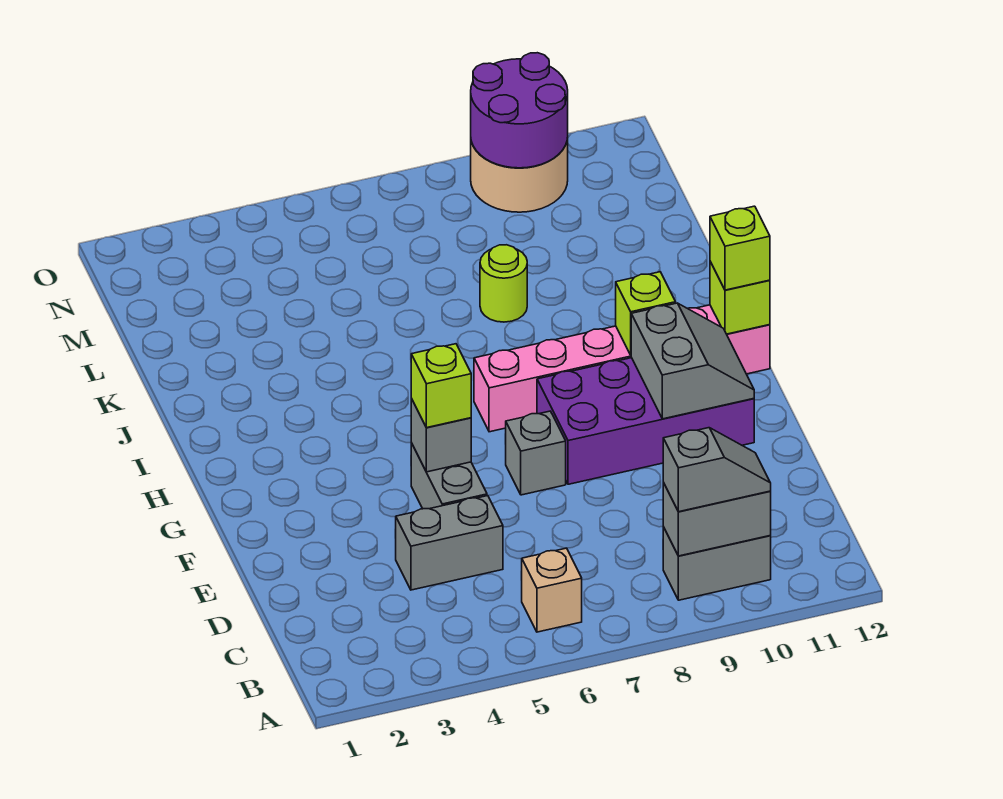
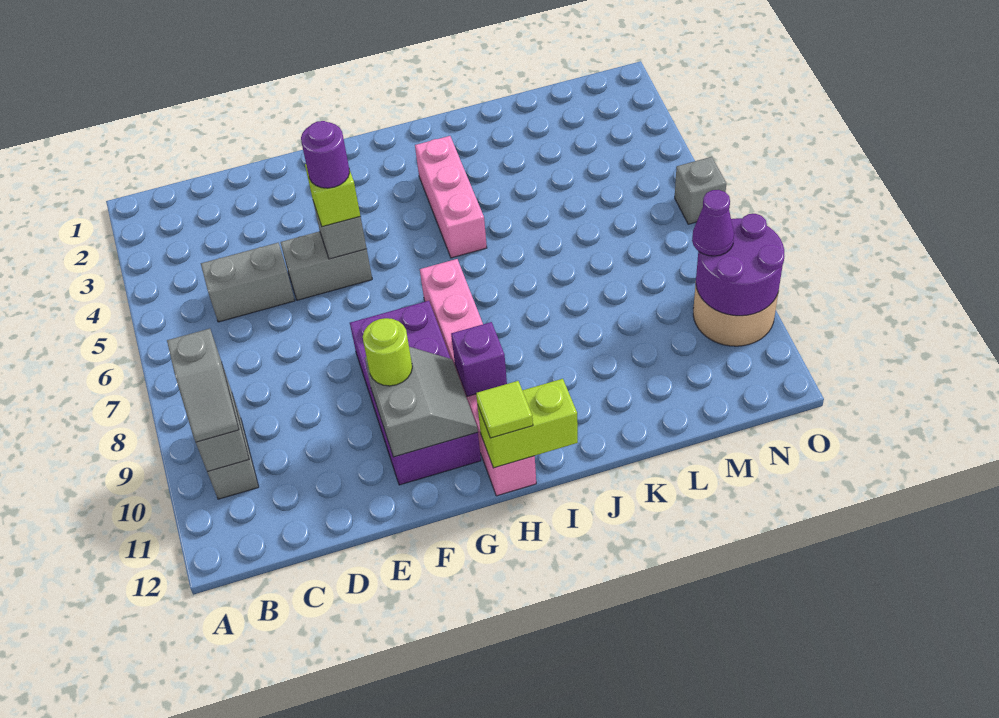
tan 1x1 brick [522,548,582,632] -> none
grey 1x2 brick [396,496,503,590] -> grey 1x2 brick turned to [201,243,295,322]
none -> purple 1x1 round brick [301,121,350,188]
grey 1x1 brick [506,411,566,495] -> grey 1x1 brick moved to [675,157,726,224]
grey 2x2 slope [631,303,754,419] -> grey 2x2 slope turned to [365,347,478,457]
lime 1x1 brick [616,272,676,355] -> purple 1x1 brick [451,322,507,396]
lime 1x1 brick [710,262,770,334] -> lime 1x2 brick [477,379,578,468]
lime 1x1 brick [710,206,770,290] -> lime 1x1 tile [476,381,533,438]
none -> pink 1x3 brick [415,136,487,258]
lime 1x1 round brick [480,245,527,322] -> lime 1x1 round brick moved to [363,318,412,386]
none -> purple 1x1 cone [692,190,734,256]

